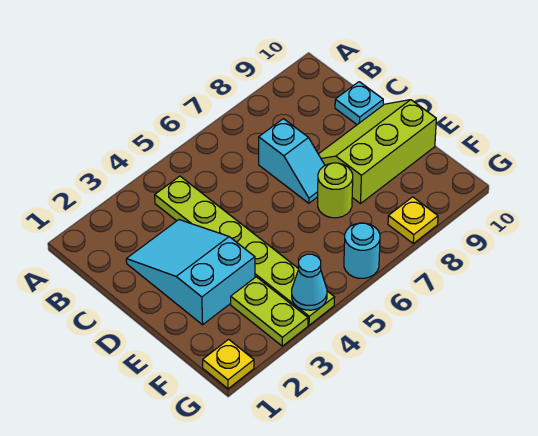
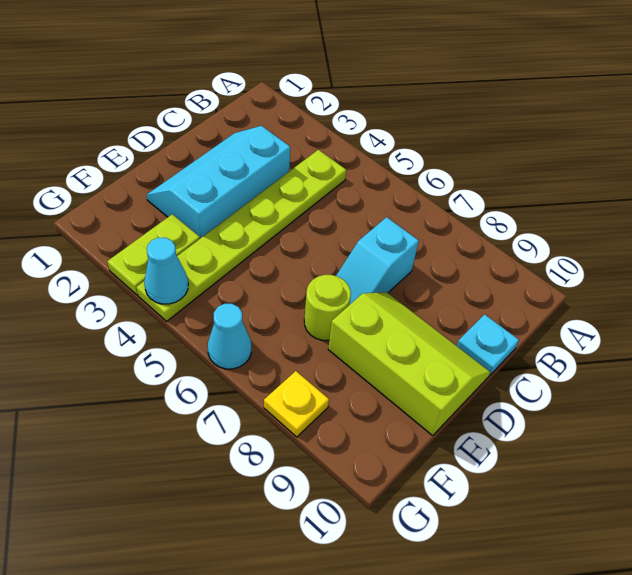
cyan 2x3 slope [126,220,255,325] -> cyan 2x3 slope turned to [147,126,290,238]
yellow 1x1 plate [203,339,254,389] -> none
cyan 1x1 round brick [344,223,380,278] -> cyan 1x1 cone [208,304,251,369]

